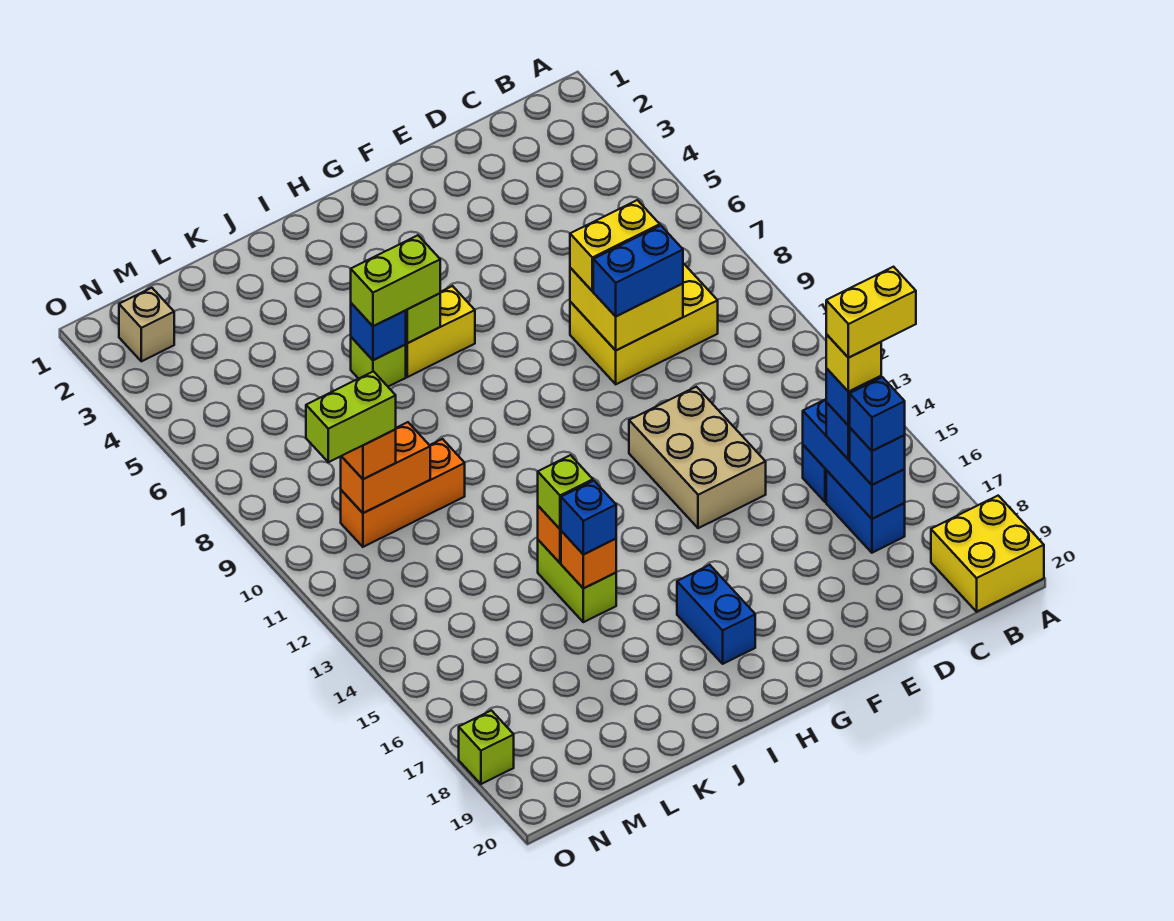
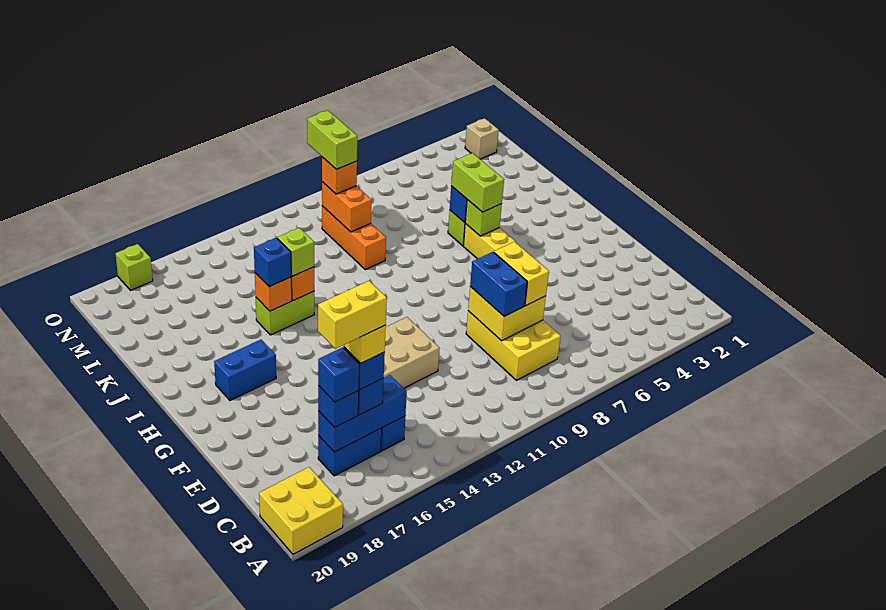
yellow 1x2 brick [826,267,916,358] -> yellow 1x2 brick turned to [318,281,387,349]

